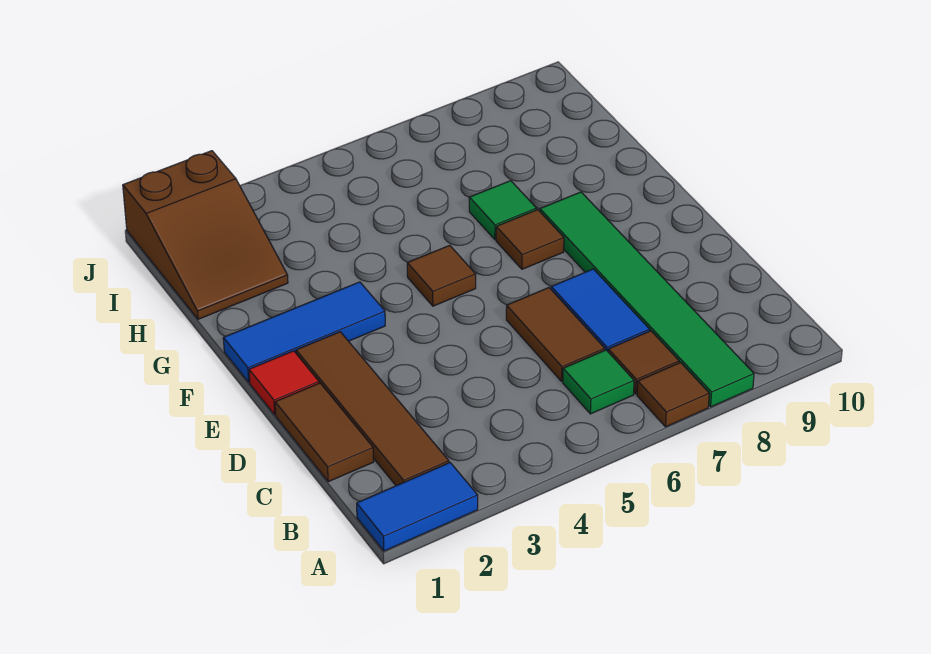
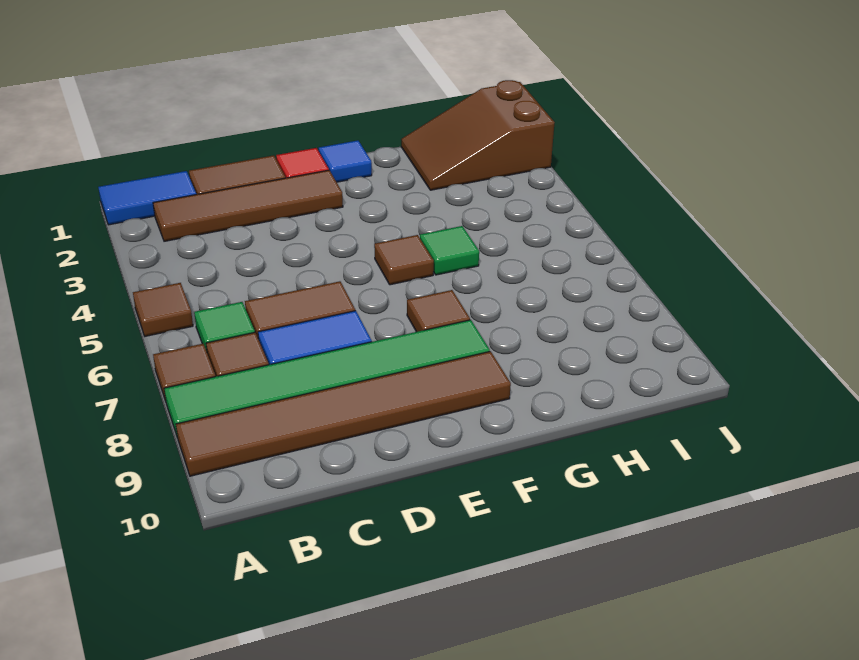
blue 1x2 tile [357,463,478,551] -> blue 1x2 tile turned to [98,171,196,225]
none -> brown 1x1 tile [133,283,193,336]
none -> brown 1x6 tile [176,351,511,476]
blue 1x3 tile [223,282,385,382] -> blue 1x1 tile [319,140,372,182]
green 1x1 tile [469,181,537,240] -> green 1x1 tile moved to [420,226,479,275]

